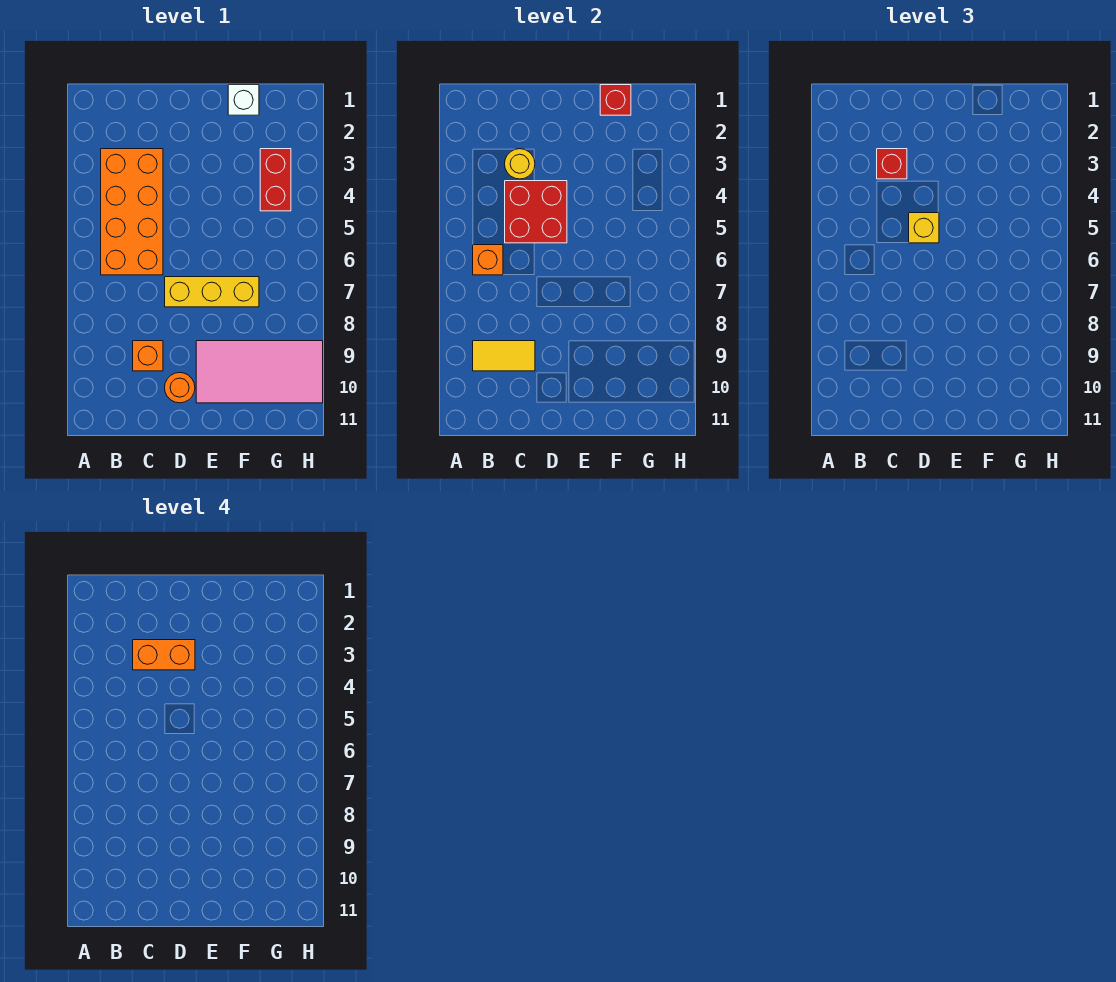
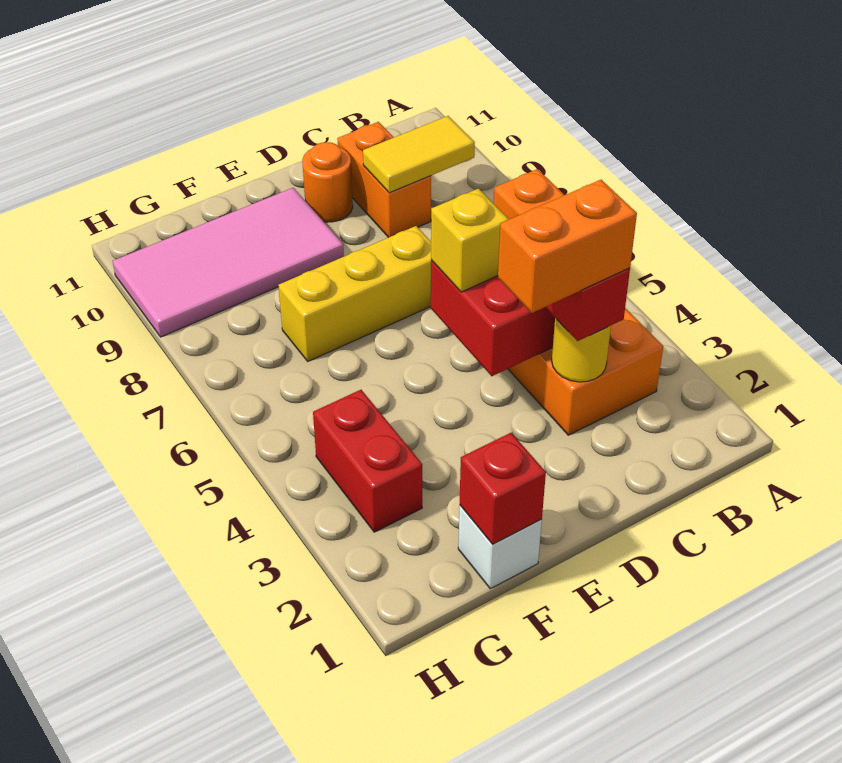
orange 1x1 brick [133,341,163,371] -> orange 1x2 brick [337,122,431,238]

